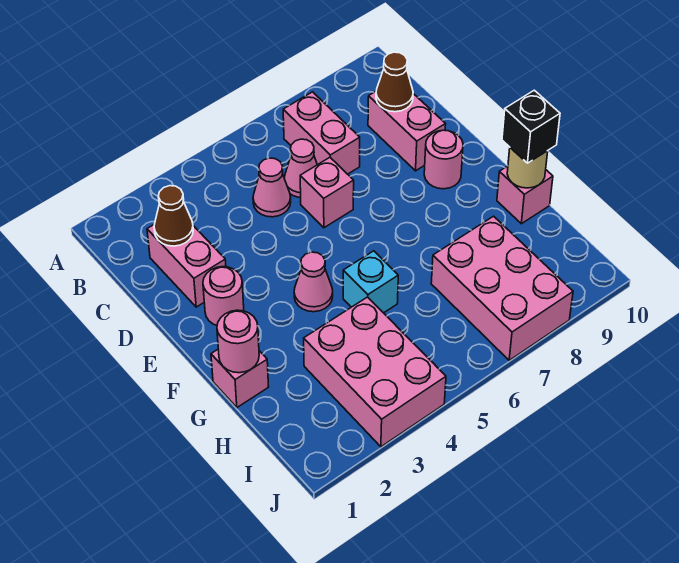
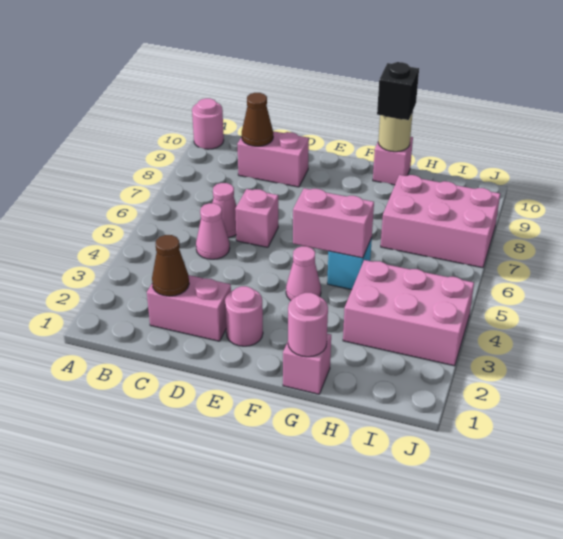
pink 1x2 brick [283,92,360,174] -> pink 1x2 brick moved to [293,188,374,258]
pink 1x1 round brick [424,130,463,189] -> pink 1x1 round brick moved to [192,98,224,149]

